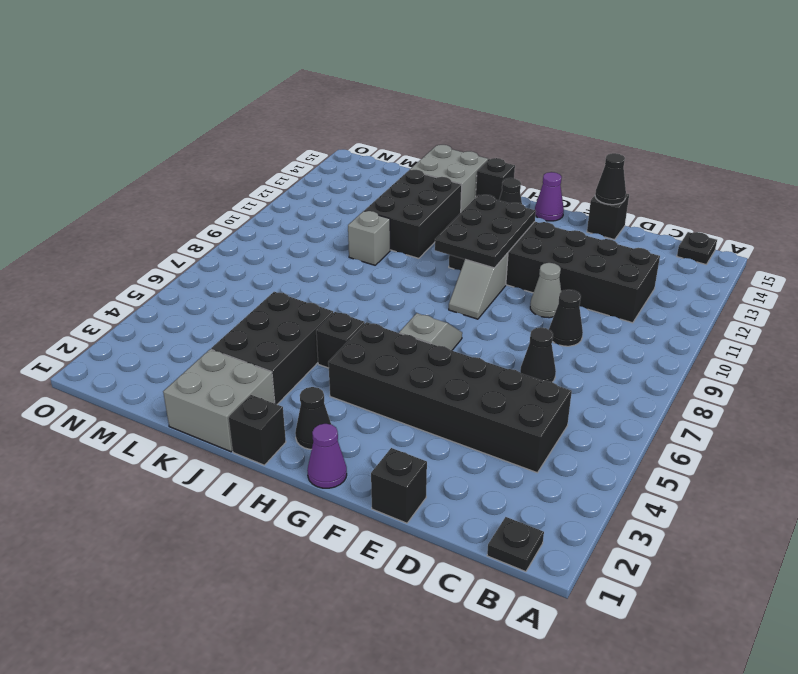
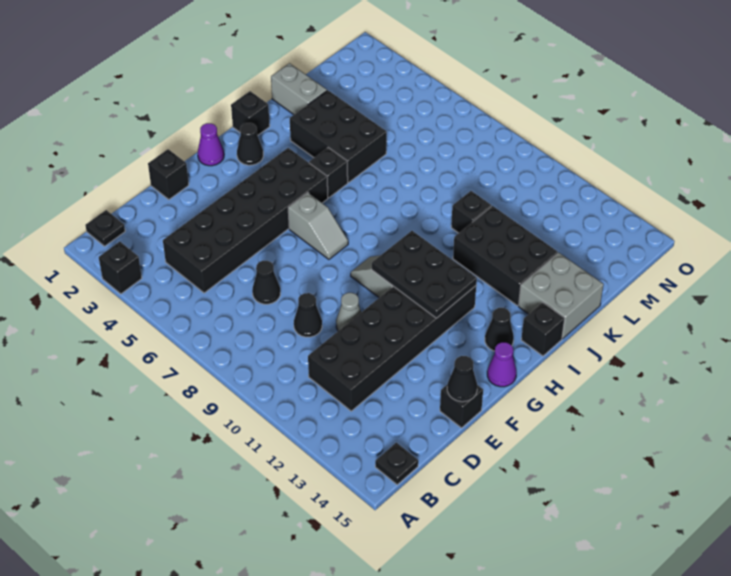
none -> black 1x1 brick [99,242,142,294]
grey 2x2 brick [163,349,275,452] -> grey 1x2 brick [271,63,327,114]
grey 1x1 brick [348,211,390,265] -> black 1x1 brick [451,191,491,233]

